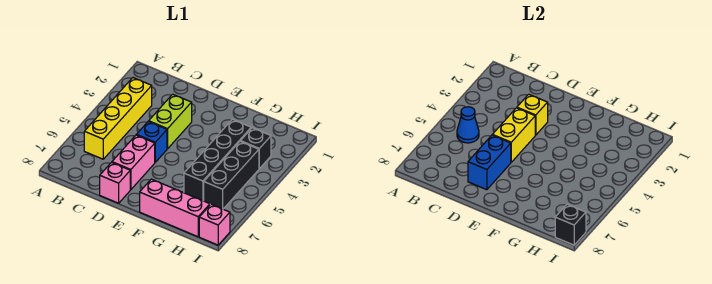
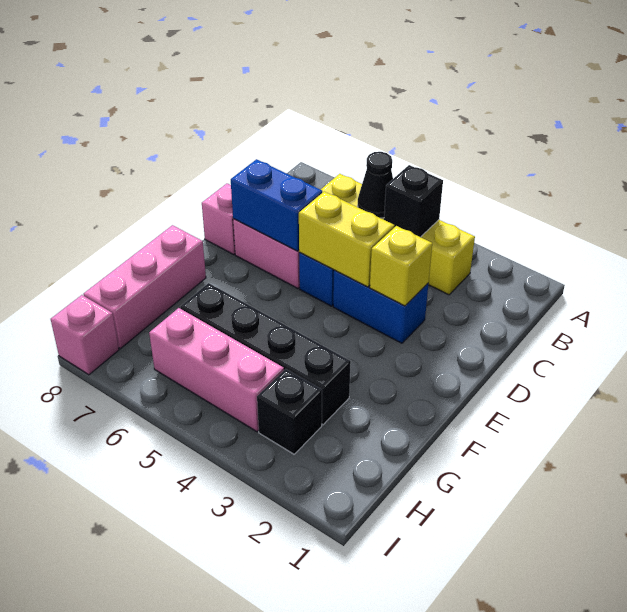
blue 1x1 cone [457,107,479,143] -> black 1x1 cone [358,152,393,218]
lime 1x2 brick [149,94,192,149] -> blue 1x2 brick [333,270,429,343]
black 1x3 brick [204,141,259,209] -> pink 1x3 brick [149,308,284,432]
black 1x1 brick [555,204,586,245] -> black 1x1 brick moved to [384,165,443,237]

